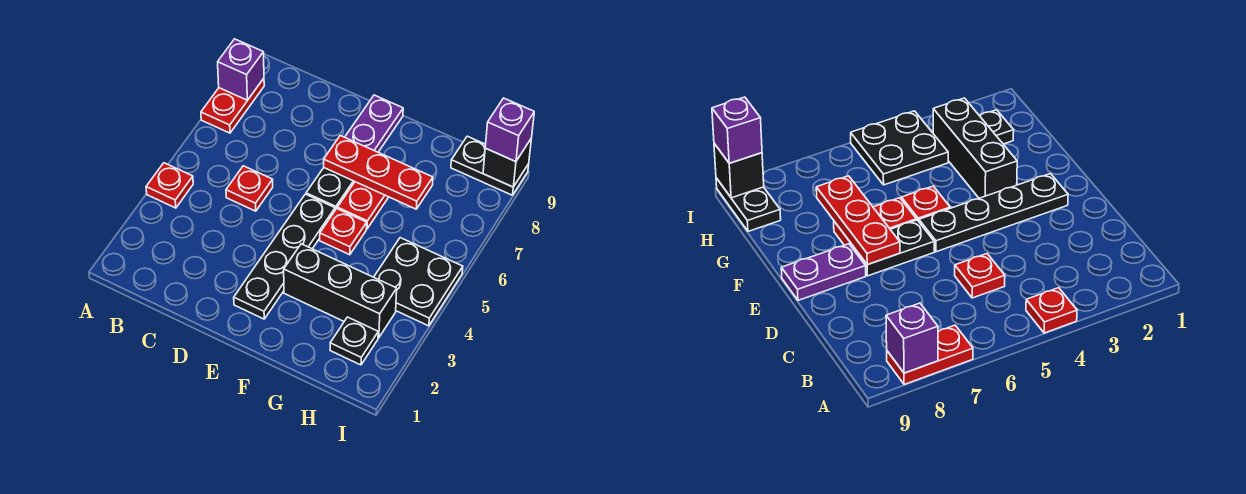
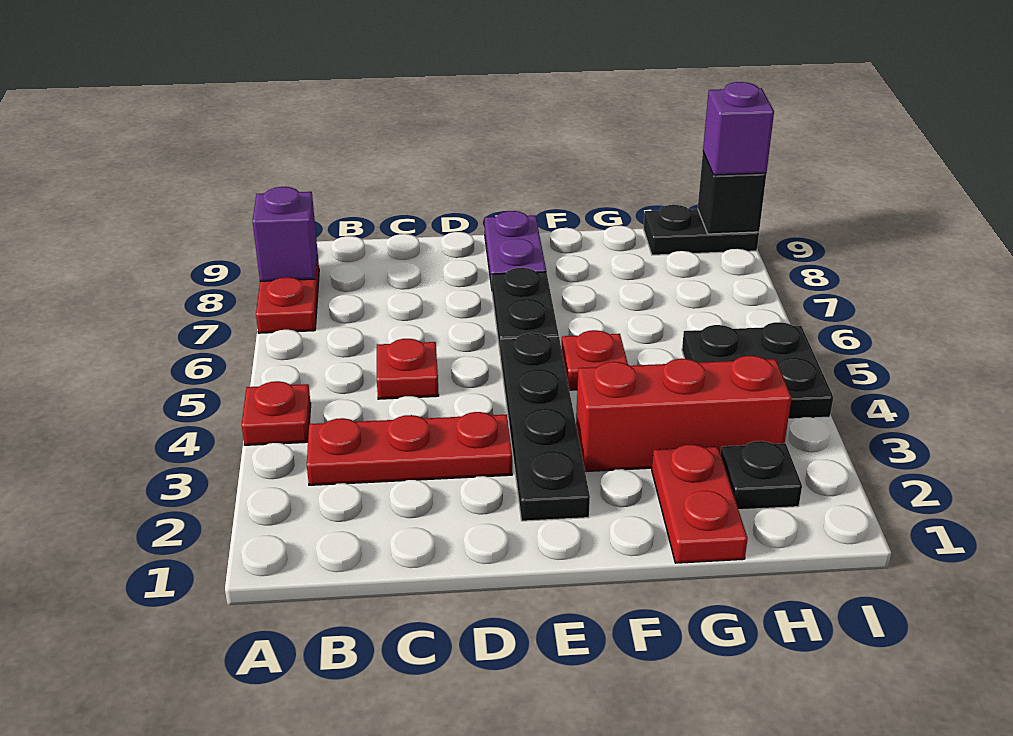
red 1x3 plate [324,136,433,209] -> red 1x3 plate moved to [307,412,512,485]
black 1x3 brick [284,244,397,338] -> red 1x3 brick [576,356,792,472]
red 1x2 plate [337,182,388,228] -> red 1x2 plate moved to [652,444,748,563]

